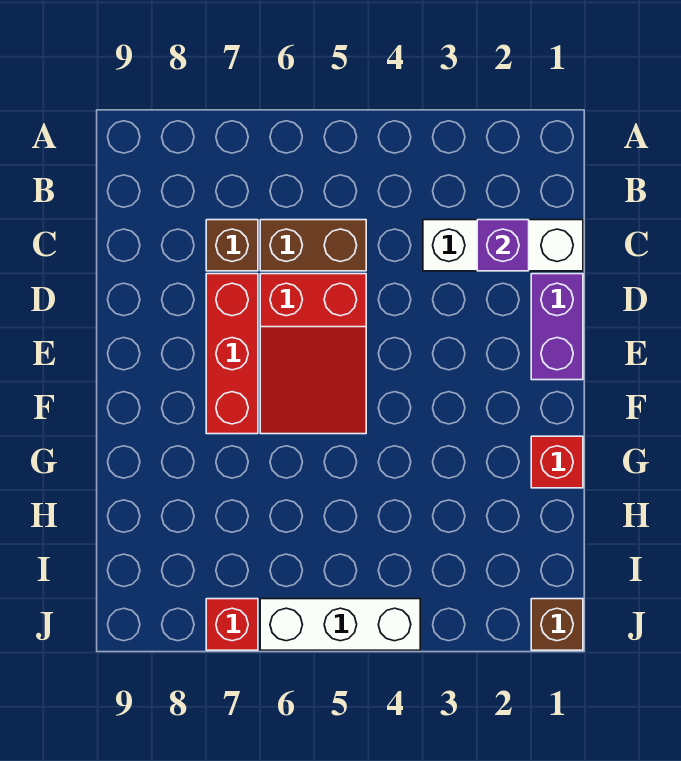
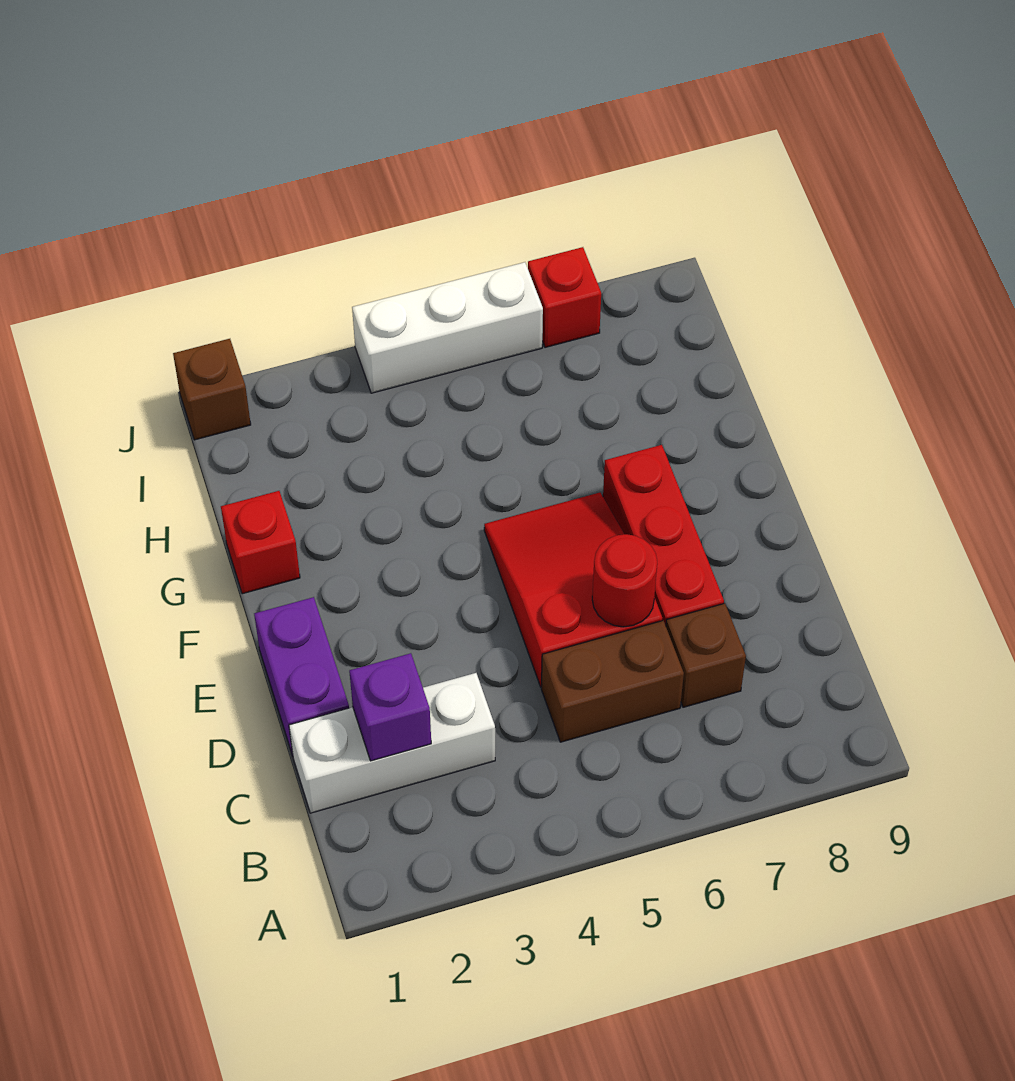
none -> red 1x1 round brick [592,534,657,627]

